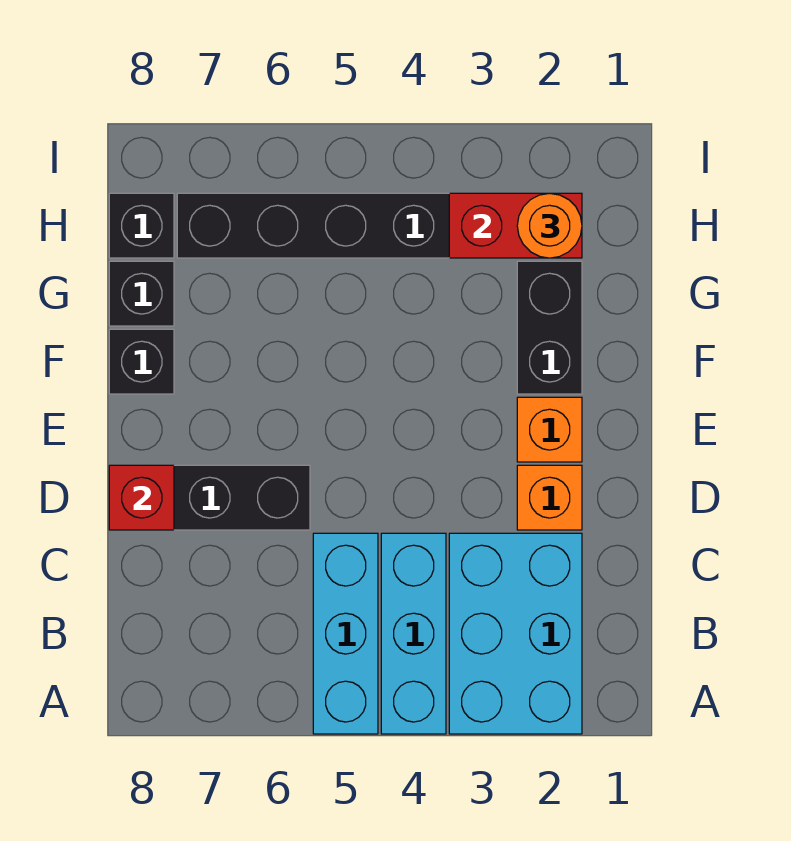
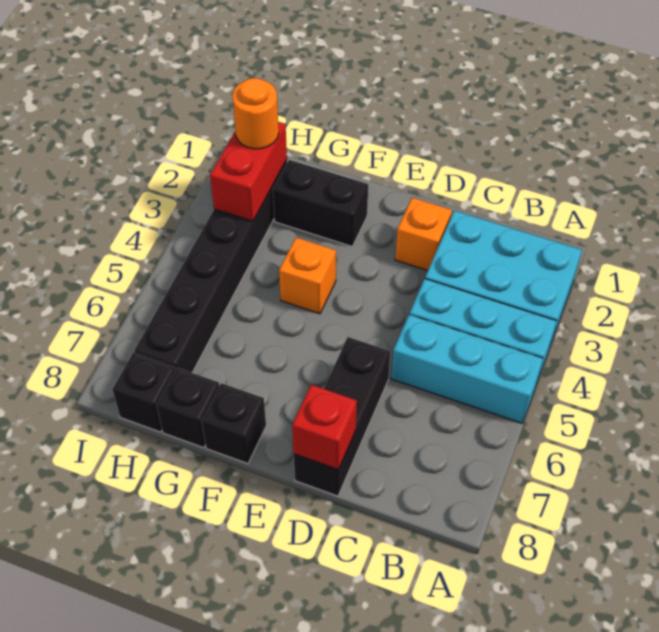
orange 1x1 brick [517,397,582,462] -> orange 1x1 brick moved to [279,238,336,314]

